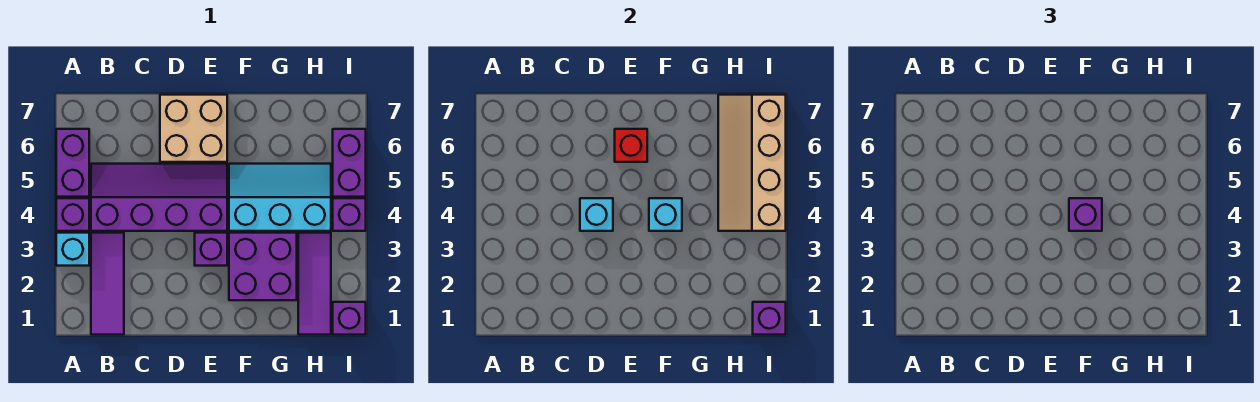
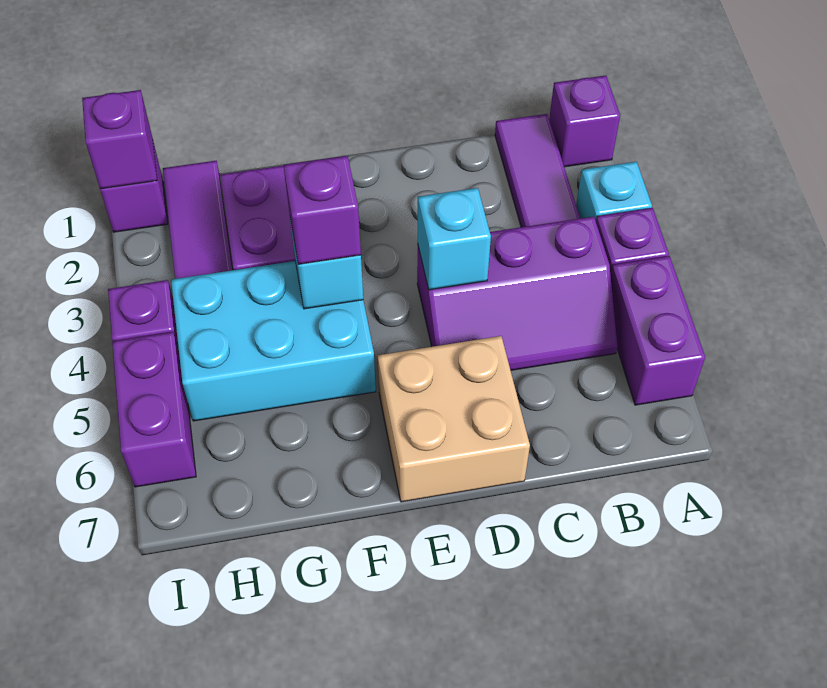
purple 2x4 slope [91,164,227,231] -> purple 2x3 slope [417,216,618,370]
purple 1x1 brick [195,233,227,266] -> purple 1x1 brick moved to [549,75,620,167]
red 1x1 brick [615,129,647,162] -> none
cyan 2x3 slope [229,164,331,231] -> cyan 2x3 brick [171,261,376,421]
tan 2x4 slope [718,95,786,231] -> none

